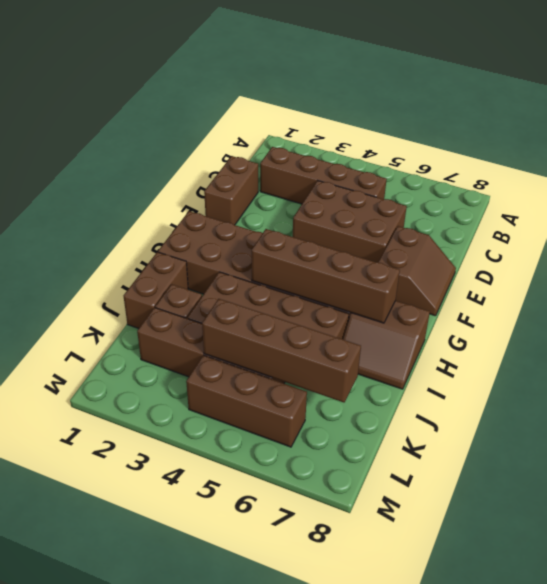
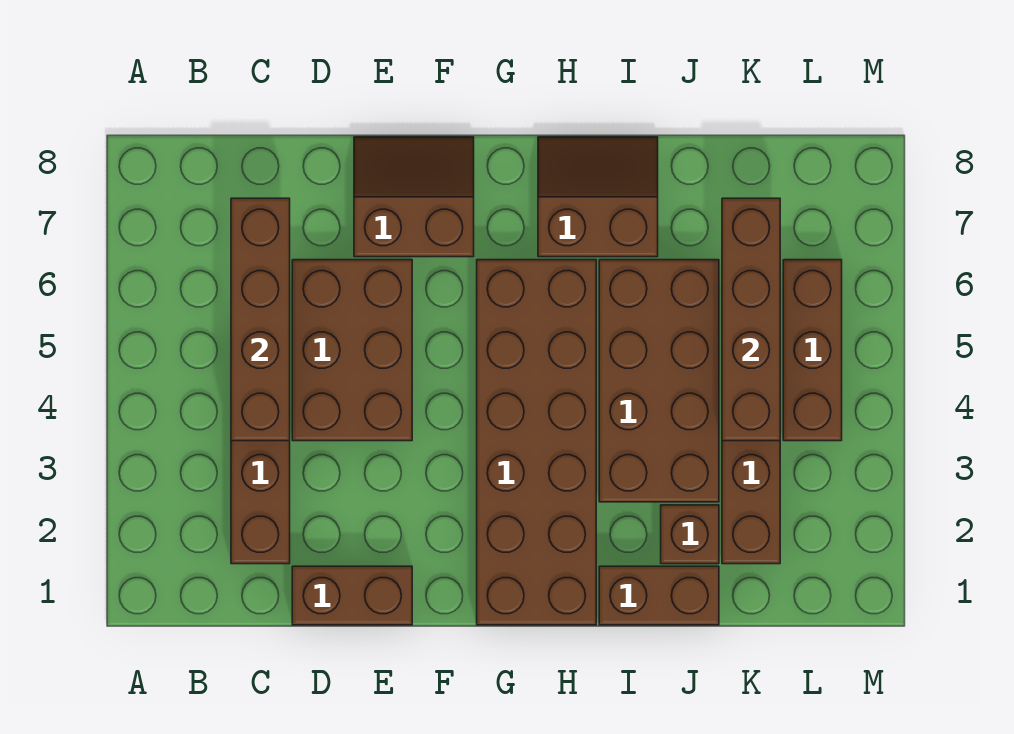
brown 1x4 brick [252,229,400,323] -> brown 1x4 brick moved to [231,198,290,441]
brown 2x2 slope [343,301,430,389] -> brown 2x2 slope turned to [538,137,658,257]

